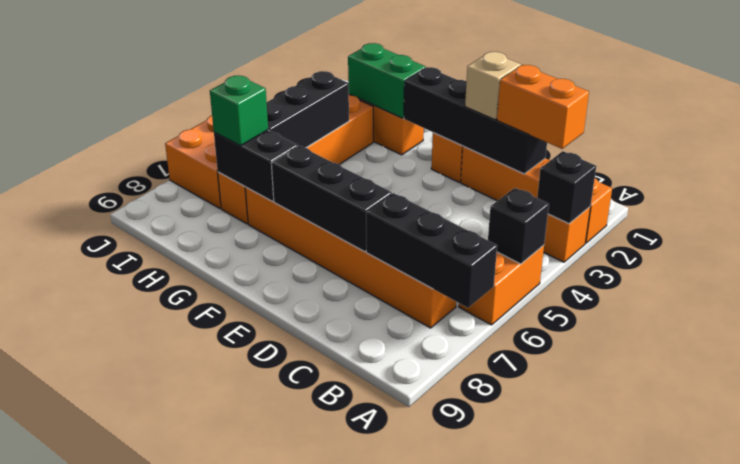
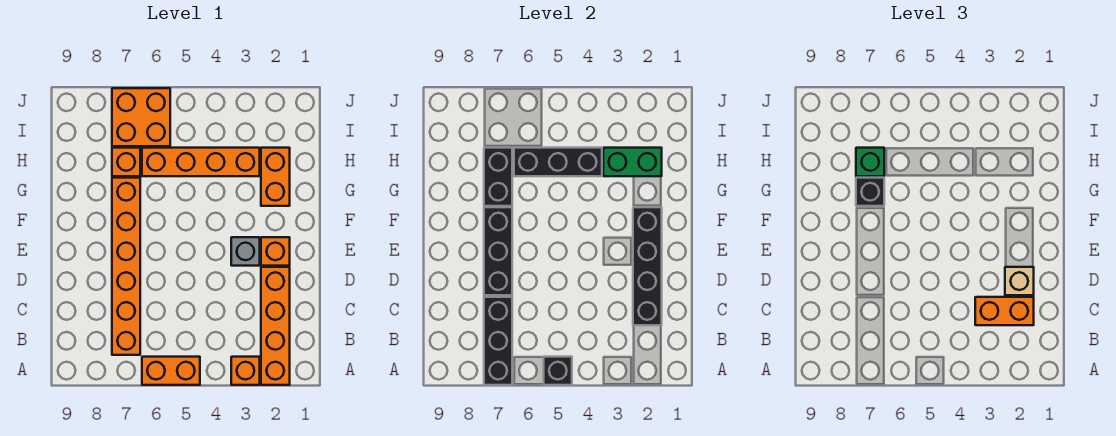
black 1x1 brick [537,151,596,224] -> black 1x1 brick moved to [856,178,884,206]
orange 1x2 brick [497,65,589,149] -> orange 1x2 brick turned to [975,297,1034,325]
none -> grey 1x1 brick [231,237,260,266]
green 1x2 brick [348,43,426,118] -> green 1x2 brick turned to [603,148,662,176]

